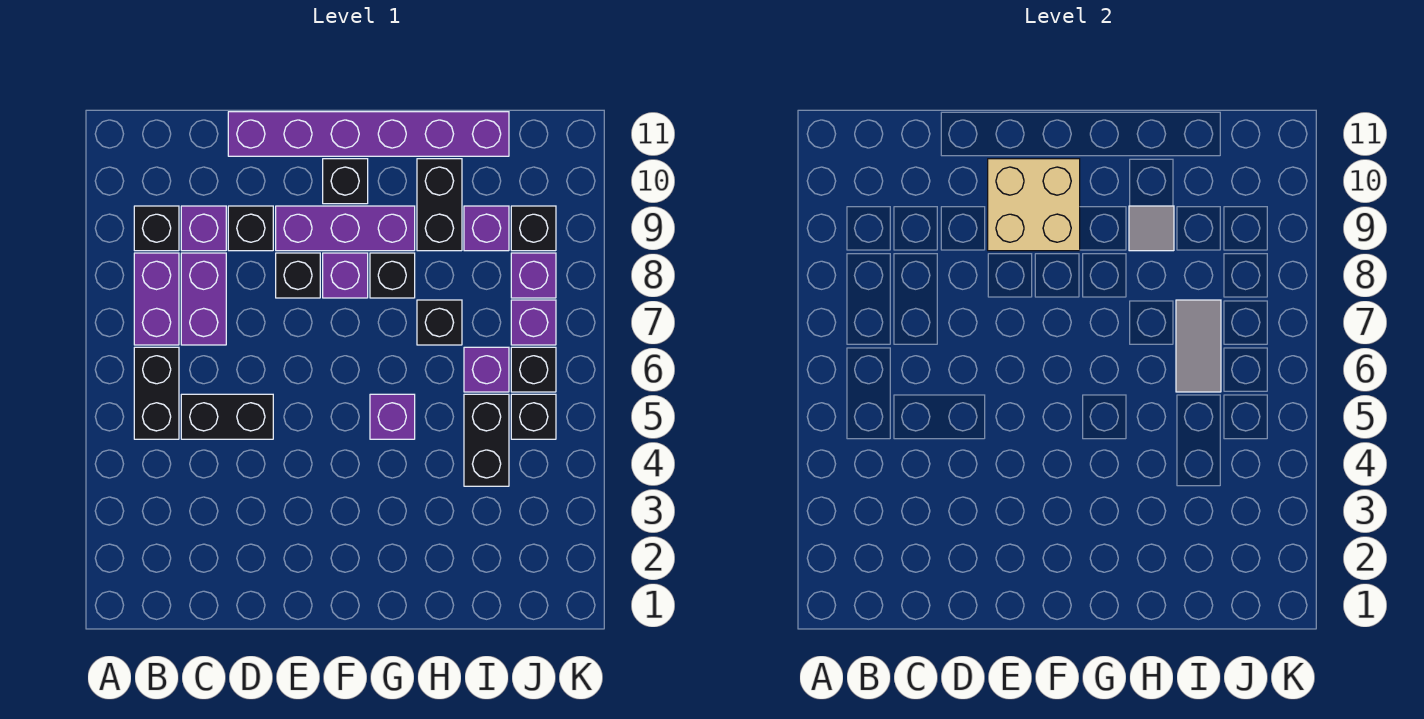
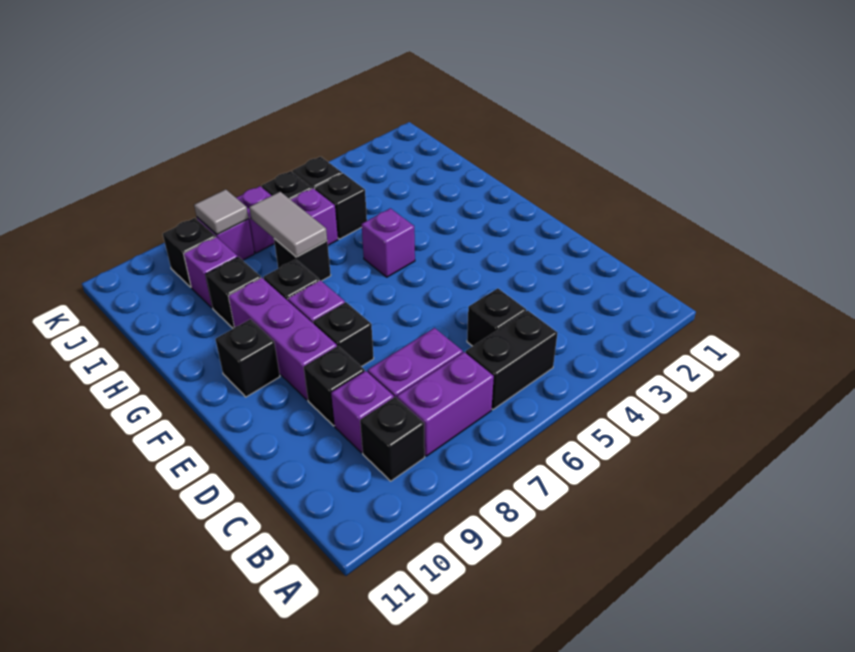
black 1x2 brick [181,394,273,439] -> black 1x1 brick [467,288,526,346]
purple 1x6 brick [228,112,509,156] -> none
tan 2x2 brick [988,159,1080,251] -> none
black 1x2 brick [417,159,462,251] -> black 1x1 brick [205,257,261,329]
grey 1x1 tile [1129,206,1174,251] -> grey 1x1 tile moved to [194,189,249,235]
black 1x2 brick [464,394,509,486] -> black 1x1 brick [315,173,367,239]
grey 1x2 tile [1176,300,1221,392] -> grey 1x2 tile turned to [249,192,327,257]

